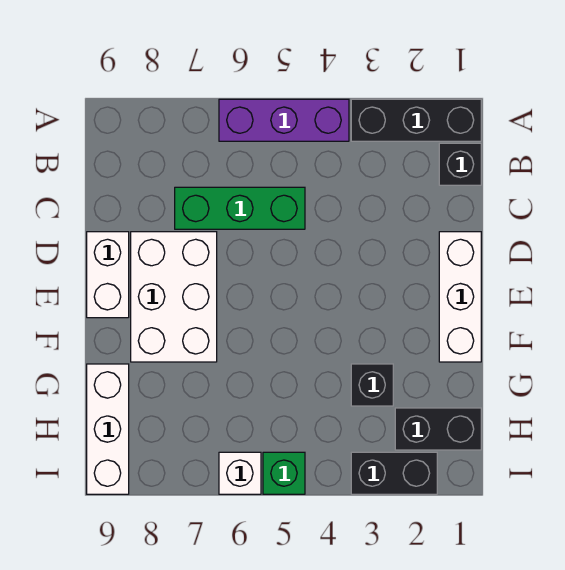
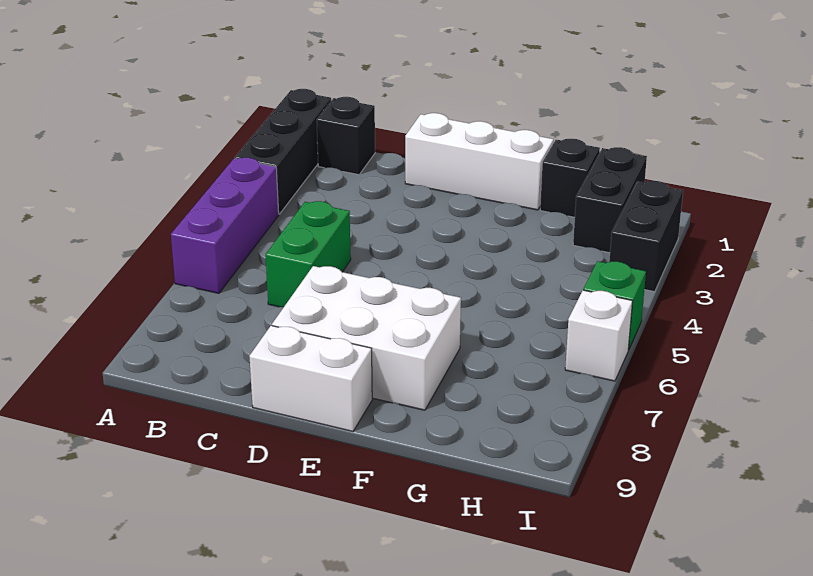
green 1x3 brick [175,187,305,229] -> green 1x2 brick [266,201,351,307]
black 1x1 brick [351,364,393,406] -> black 1x1 brick moved to [540,139,600,217]
white 1x3 brick [87,364,129,494] -> none

